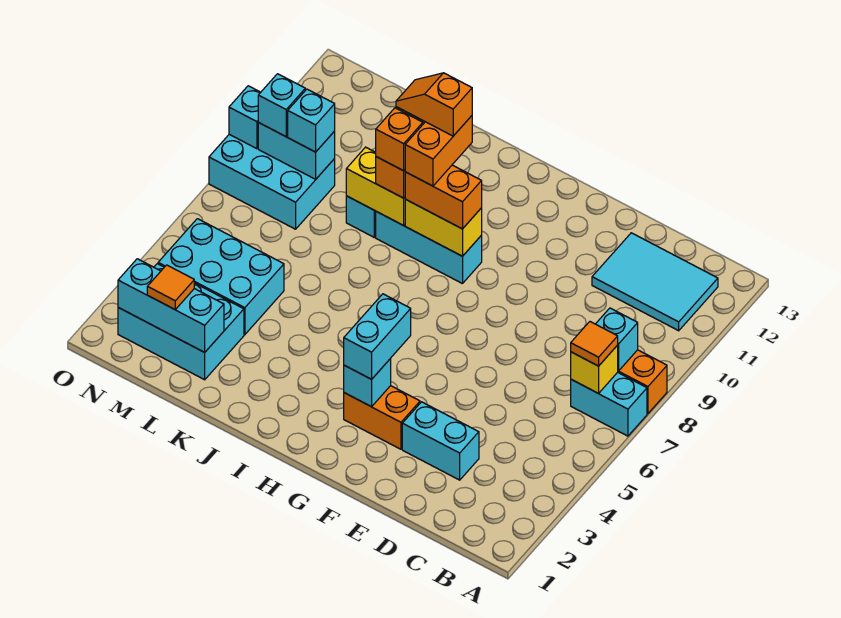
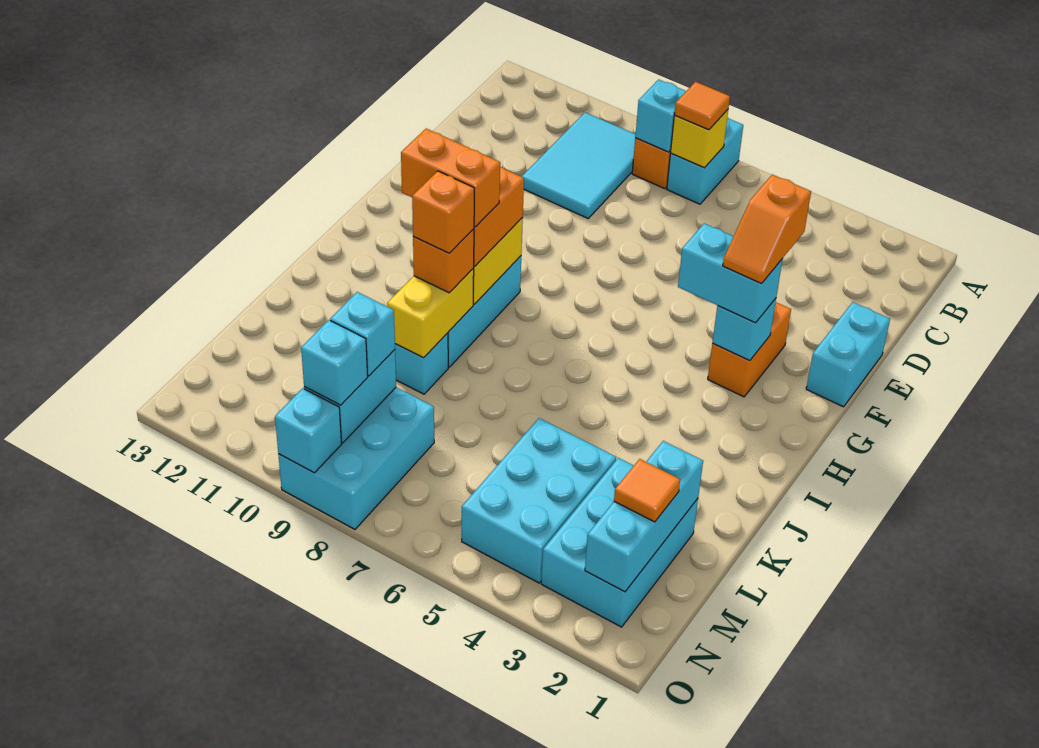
cyan 2x3 tile [592,233,718,331] -> cyan 2x3 tile moved to [522,112,636,218]
cyan 1x2 brick [402,402,479,480] -> cyan 1x2 brick moved to [806,302,890,407]
orange 1x2 slope [396,73,472,136] -> orange 1x2 slope moved to [723,175,811,284]

